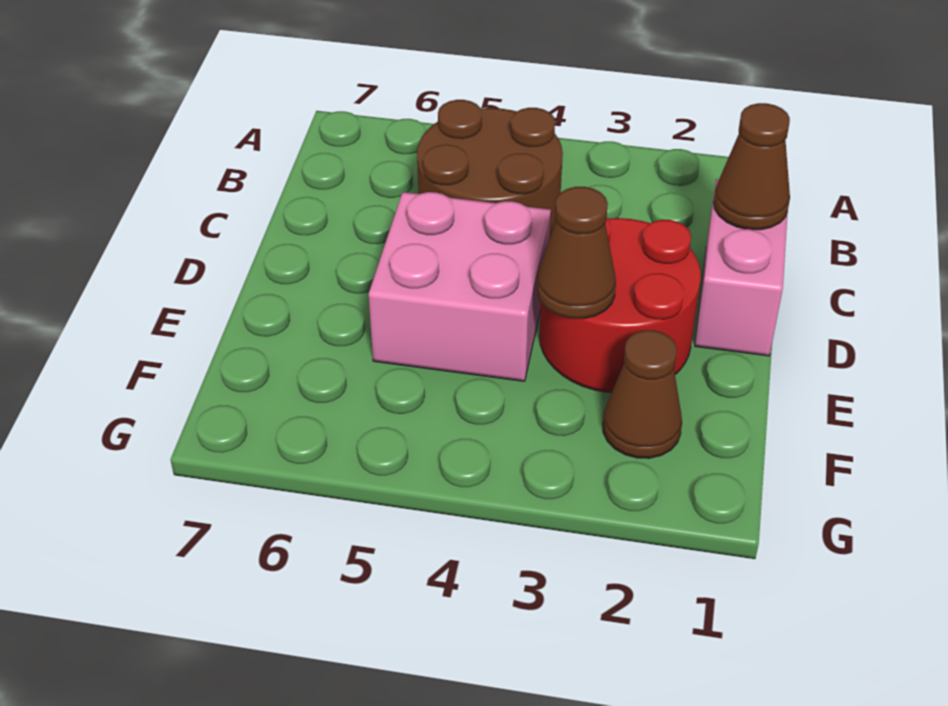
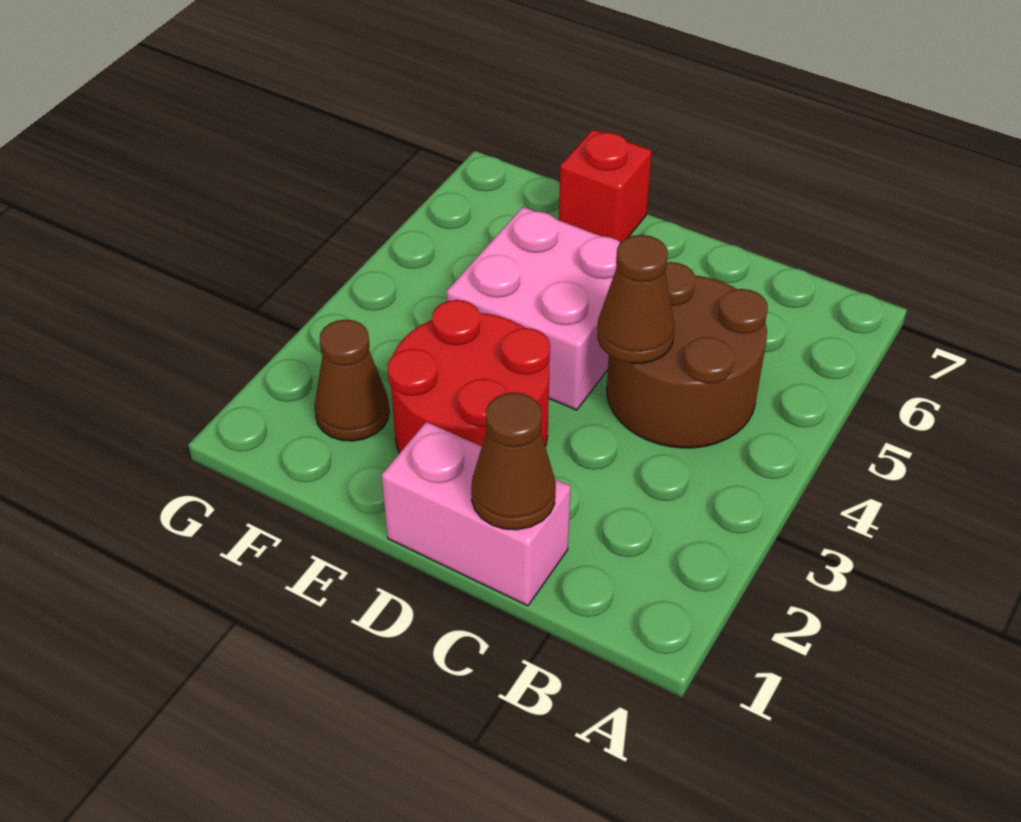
brown 1x1 cone [537,187,616,319] -> brown 1x1 cone moved to [597,235,674,364]
none -> red 1x1 brick [559,130,652,243]

